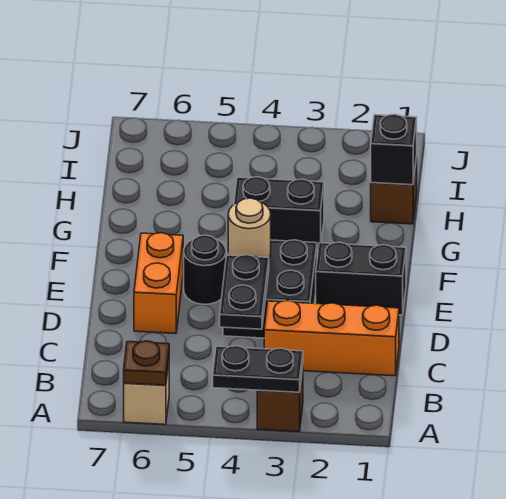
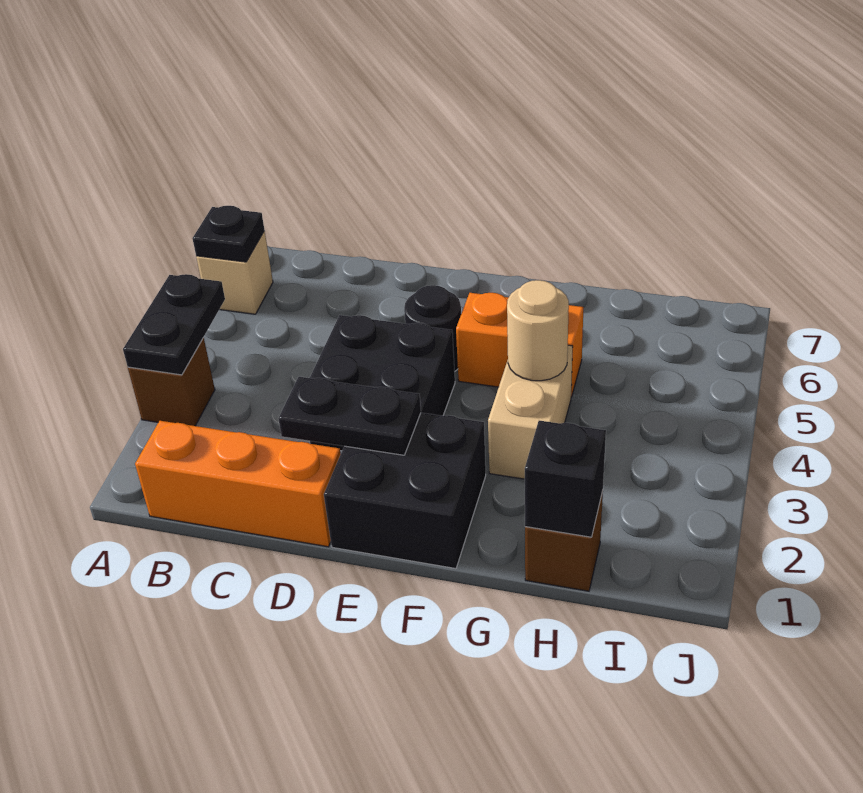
brown 1x1 plate [124,341,169,385] -> black 1x1 plate [193,206,264,262]
orange 1x3 brick [264,301,399,376] -> orange 1x3 brick turned to [135,421,341,547]
black 1x2 plate [220,255,269,329] -> black 1x2 plate moved to [278,377,421,455]
orange 1x2 brick [134,233,183,334] -> orange 1x2 brick moved to [456,293,583,397]
black 1x2 brick [316,242,406,315] -> black 2x2 brick [324,413,486,569]
tan 1x1 round brick [228,198,271,258] -> tan 1x1 round brick moved to [507,280,569,381]
black 1x2 brick [234,177,324,249] -> tan 1x2 brick [488,345,573,479]

